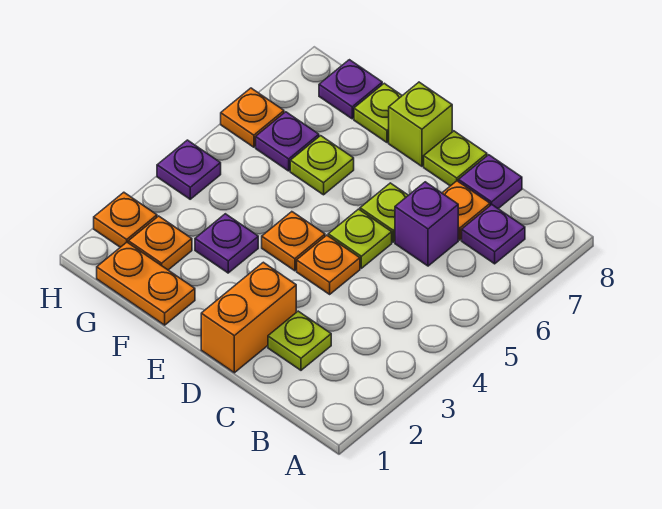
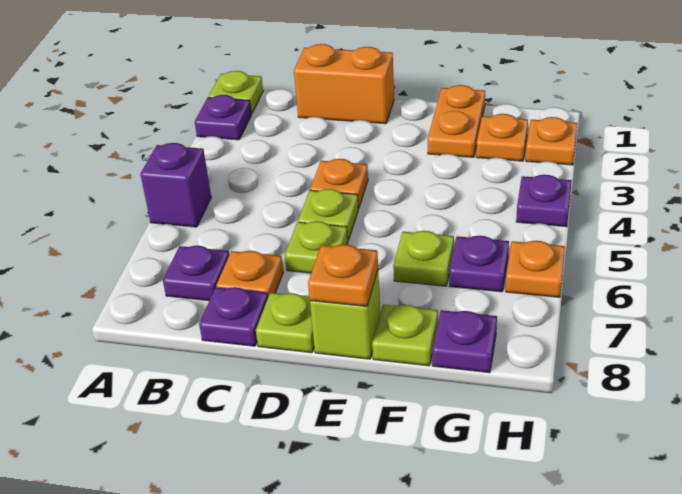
lime 1x1 plate [268,311,331,370] -> lime 1x1 plate moved to [208,71,263,114]
purple 1x1 brick [395,182,458,266] -> purple 1x1 brick moved to [140,143,211,227]
orange 1x2 brick [201,262,296,373] -> orange 1x2 brick turned to [294,44,394,124]
orange 1x1 plate [262,212,325,271] -> orange 1x1 plate moved to [308,244,378,306]
orange 1x2 plate [97,242,195,325] -> orange 1x2 plate turned to [428,85,485,157]
purple 1x1 plate [195,214,258,273] -> purple 1x1 plate moved to [195,95,251,140]

